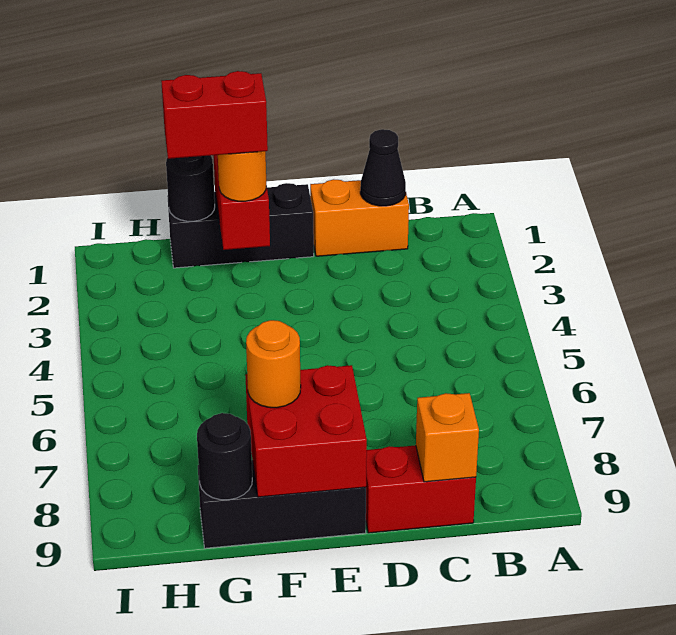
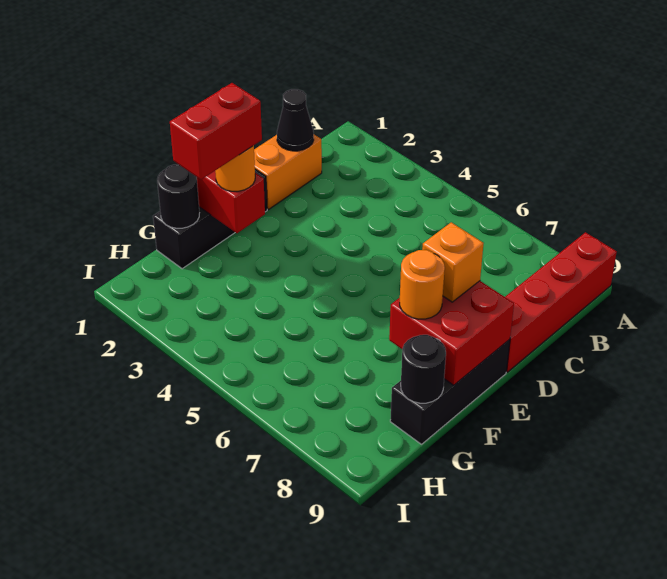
red 1x2 brick [366,445,476,533] -> red 1x4 brick [505,232,617,372]
orange 1x1 brick [416,393,479,482] -> orange 1x1 brick moved to [422,222,484,302]

